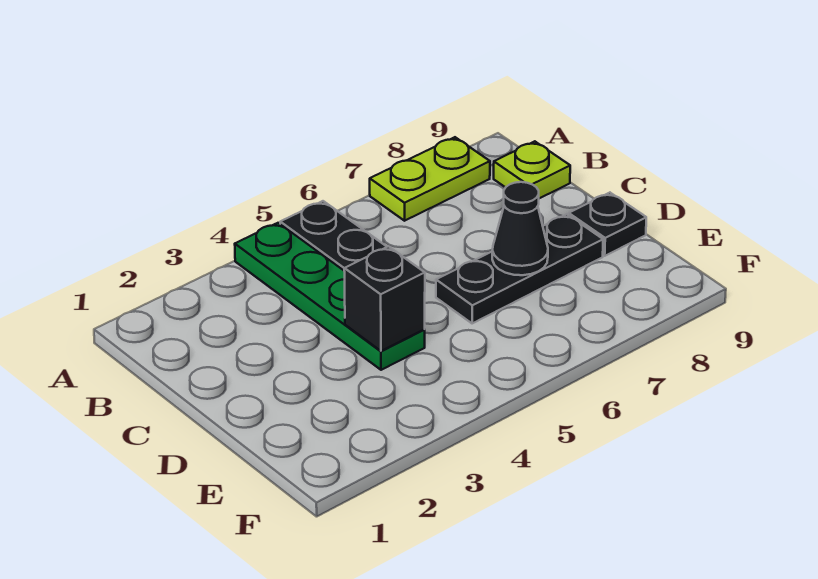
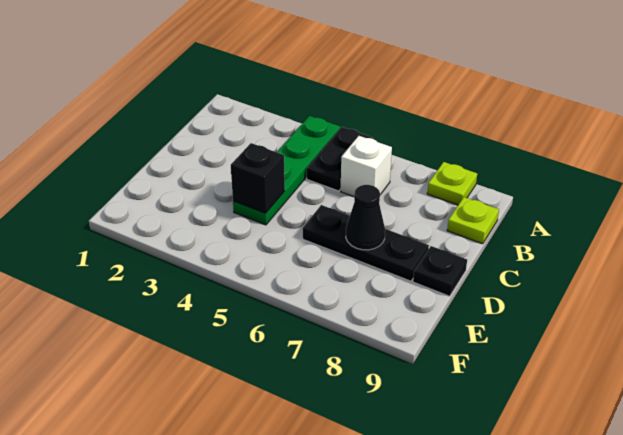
lime 1x2 plate [370,137,490,221] -> lime 1x1 plate [427,162,477,205]
none -> white 1x1 brick [341,136,392,197]

